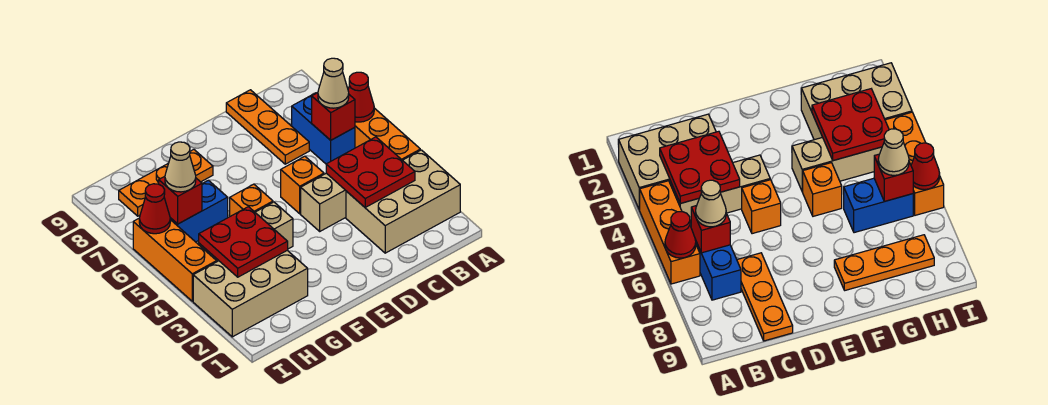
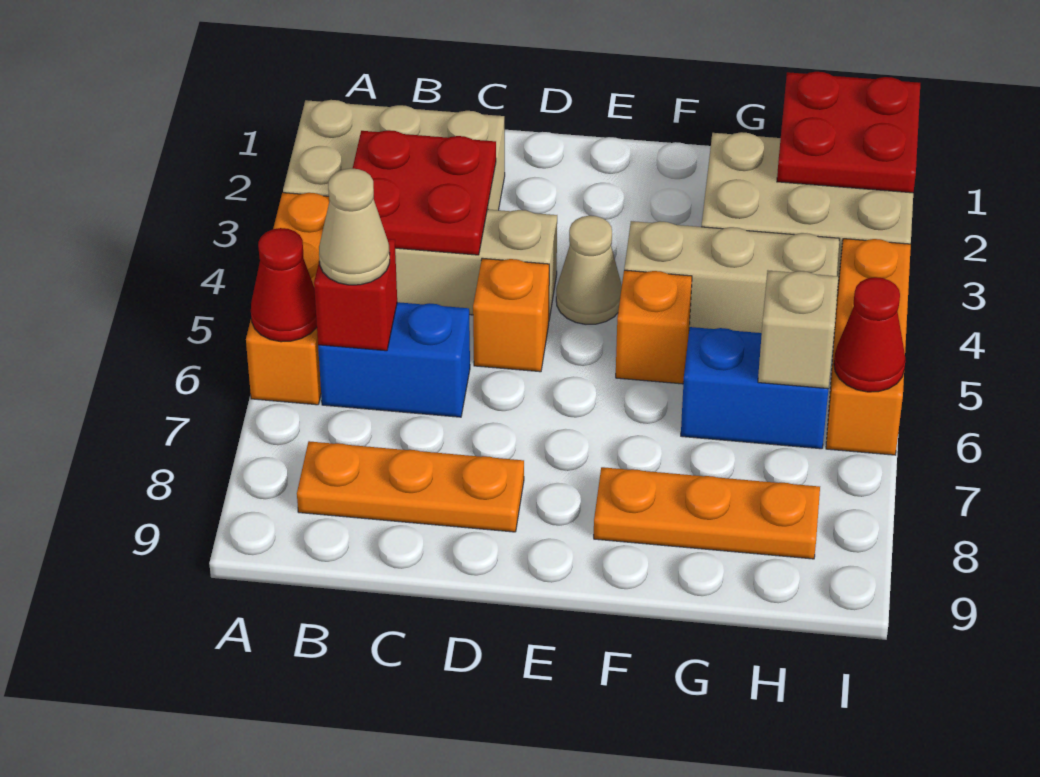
blue 1x2 brick [292,93,355,164] -> blue 1x2 brick turned to [318,302,470,417]
orange 1x3 plate [226,90,309,164] -> orange 1x3 plate turned to [297,441,524,532]
red 2x2 plate [199,207,288,277] -> red 2x2 plate moved to [777,72,920,193]
red 1x1 brick [159,176,202,224] -> tan 1x1 brick [758,271,838,389]
tan 1x1 cone [165,142,196,192] -> tan 1x1 cone moved to [556,216,622,324]

